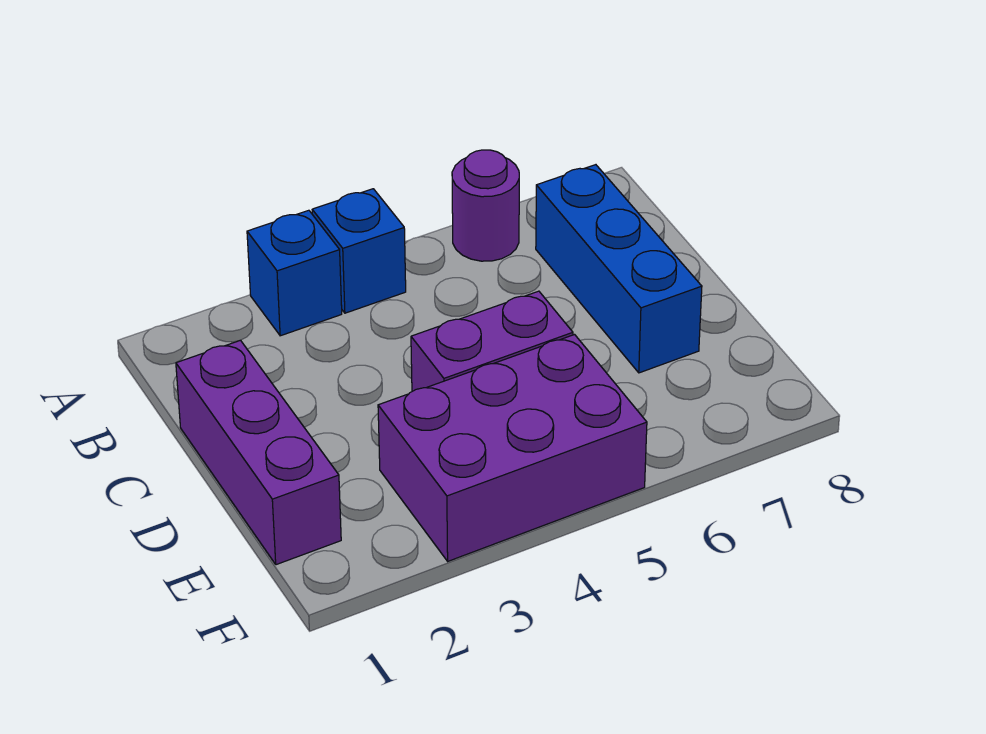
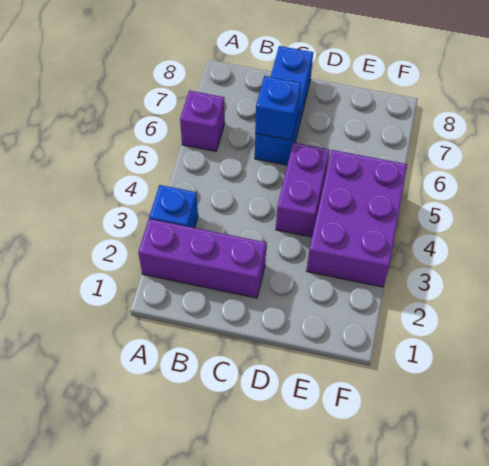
blue 1x1 brick [312,189,406,313] -> blue 1x1 brick moved to [255,76,301,140]
purple 1x1 round brick [452,150,519,261] -> purple 1x1 brick [180,90,225,151]
blue 1x3 brick [536,165,702,373] -> blue 1x3 brick turned to [255,46,313,165]
purple 1x3 brick [176,340,341,565] -> purple 1x3 brick moved to [138,219,266,298]

